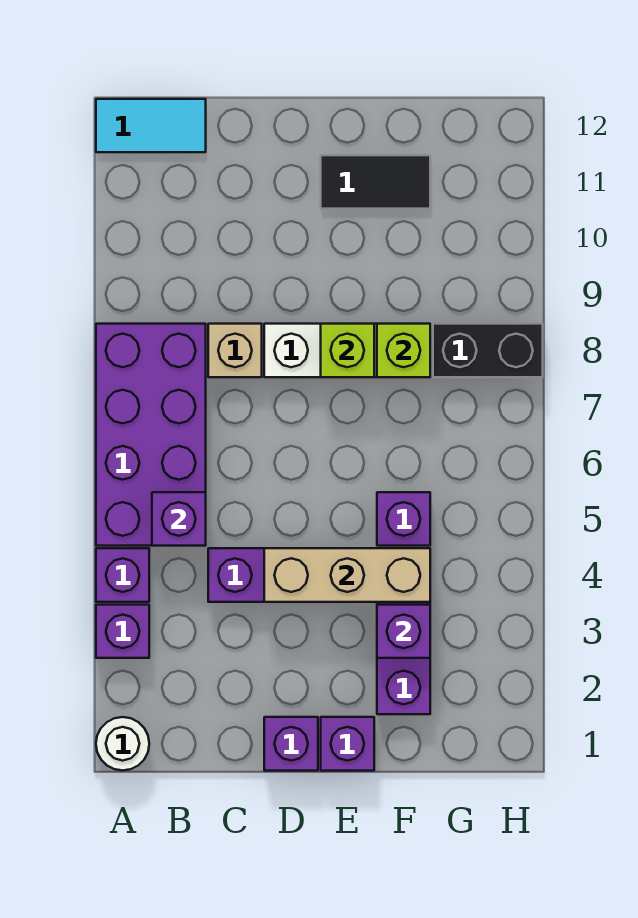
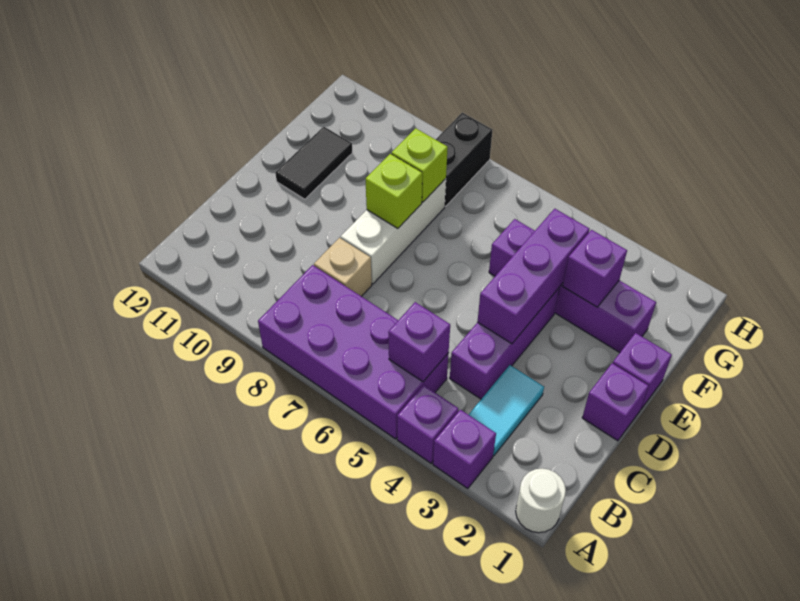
cyan 1x2 tile [96,99,206,152] -> cyan 1x2 tile moved to [469,365,544,456]
tan 1x3 brick [264,548,430,602] -> purple 1x3 brick [478,209,589,344]

